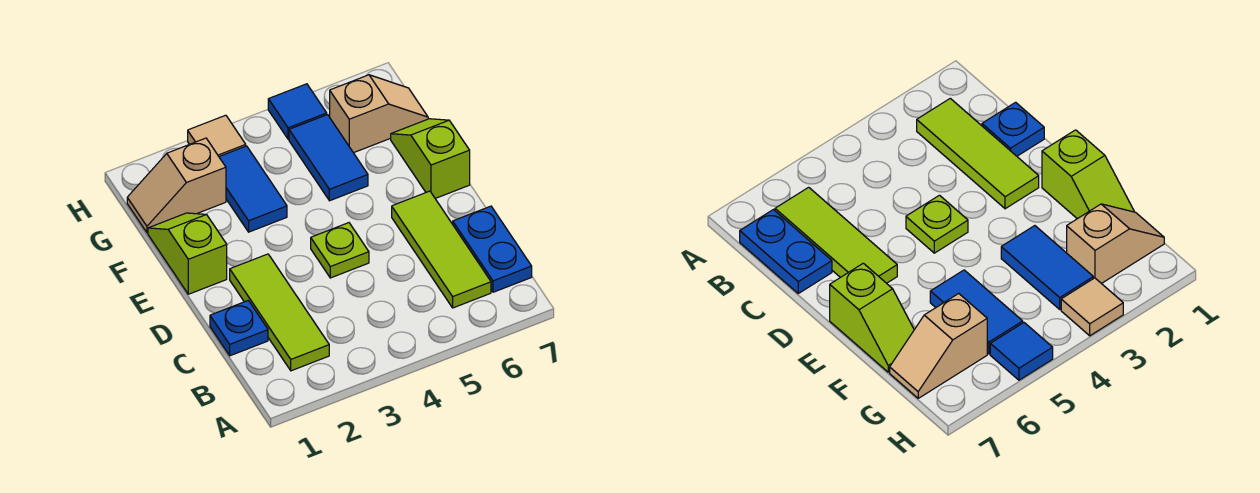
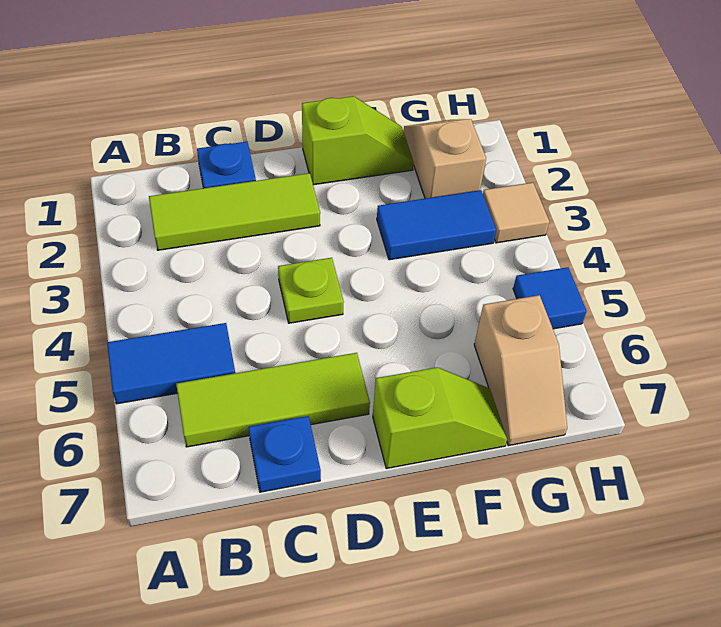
blue 1x2 plate [453,206,532,292] -> blue 1x1 plate [249,416,321,492]
blue 1x2 tile [289,115,368,201] -> blue 1x2 tile moved to [107,323,235,404]

